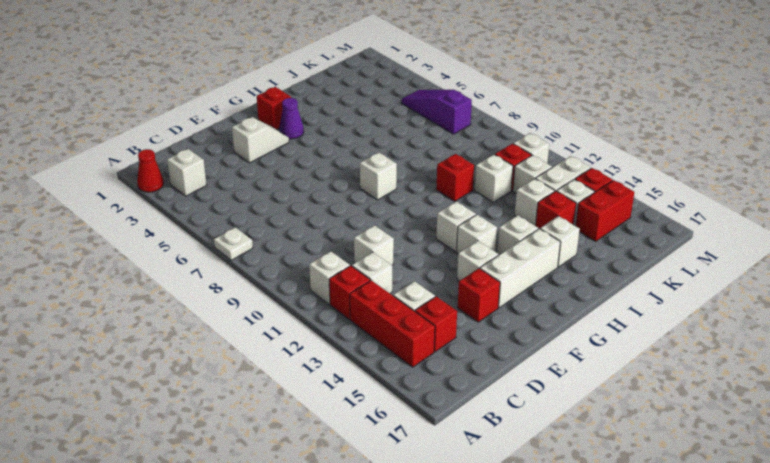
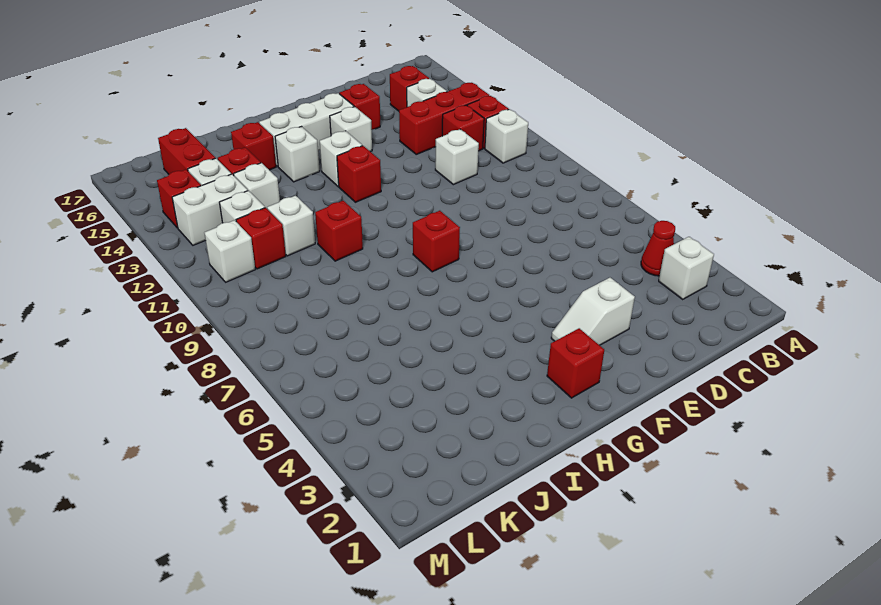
red 1x1 cone [137,149,164,192] -> red 1x1 cone moved to [641,221,675,276]
white 1x1 plate [214,227,253,260] -> none
red 1x3 brick [350,280,435,367] -> red 1x3 brick turned to [399,83,489,154]
white 1x1 brick [352,252,392,293] -> red 1x1 brick [442,105,484,151]
purple 1x1 cone [279,98,304,139] -> none
white 1x1 brick [360,152,397,200] -> red 1x1 brick [413,211,460,272]
white 1x1 brick [436,201,476,252] -> red 1x1 brick [337,146,381,202]
white 1x1 brick [540,216,580,267] -> red 1x1 brick [231,122,276,170]
red 1x2 brick [576,180,635,241] -> red 1x2 brick turned to [158,128,215,174]
purple 1x3 slope [402,90,472,134] -> none

